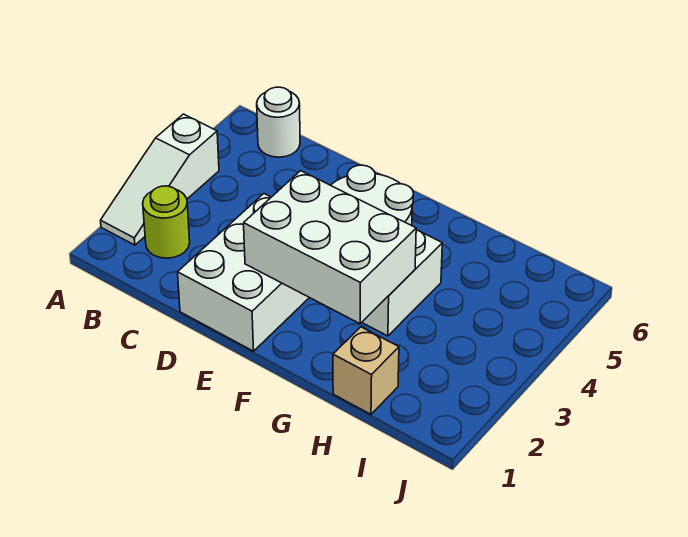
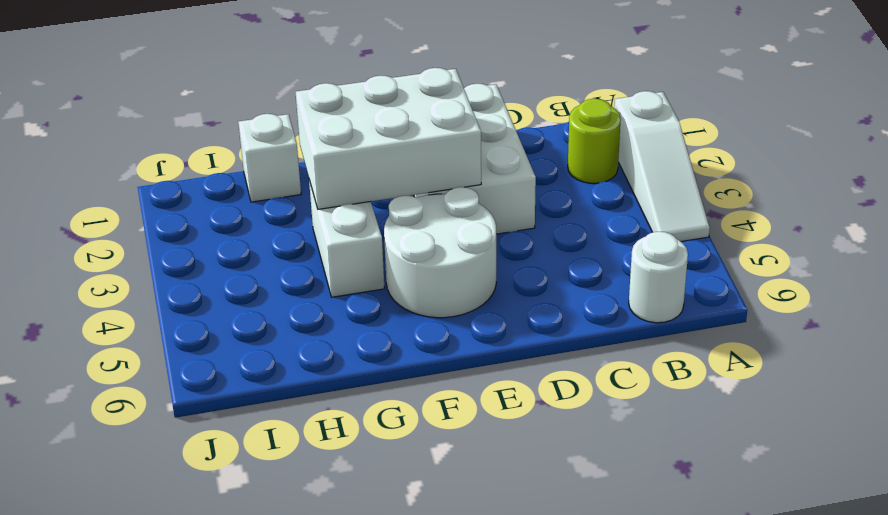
white 1x3 slope [101,114,219,245] -> white 1x3 slope turned to [614,91,710,242]
tan 1x1 brick [333,327,399,414] -> white 1x1 brick [238,114,301,202]

